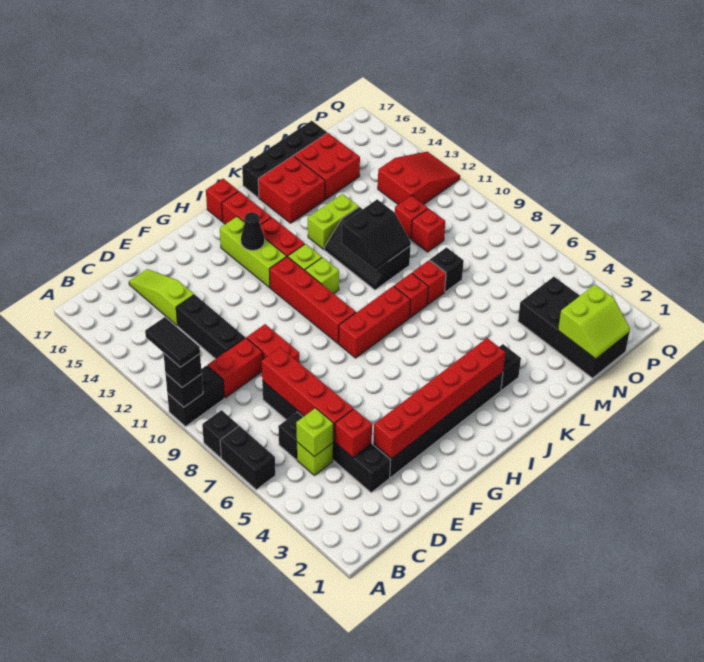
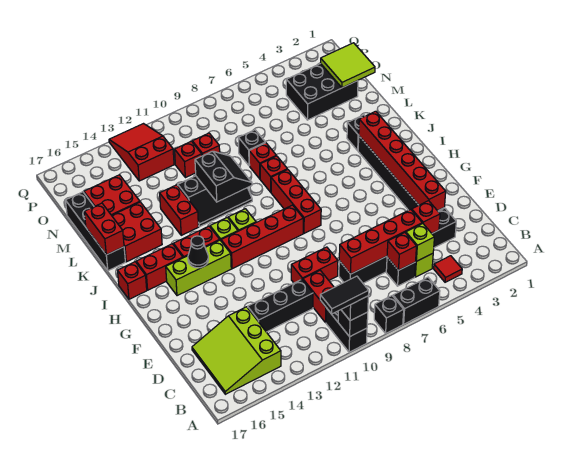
none -> red 1x1 tile [434,256,462,282]
none -> red 1x1 brick [387,233,417,270]
lime 1x3 slope [129,269,194,326] -> lime 3x3 slope [192,307,281,394]
lime 1x2 brick [308,194,359,249] -> red 1x2 brick [160,185,198,235]
none -> red 1x2 brick [84,203,124,255]
black 2x4 brick [518,277,629,378] -> black 2x3 brick [286,64,358,120]
lime 2x2 slope [558,285,630,359] -> lime 2x2 tile [321,43,375,88]

